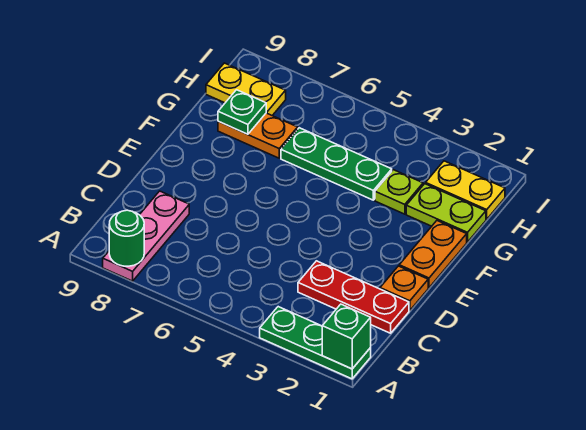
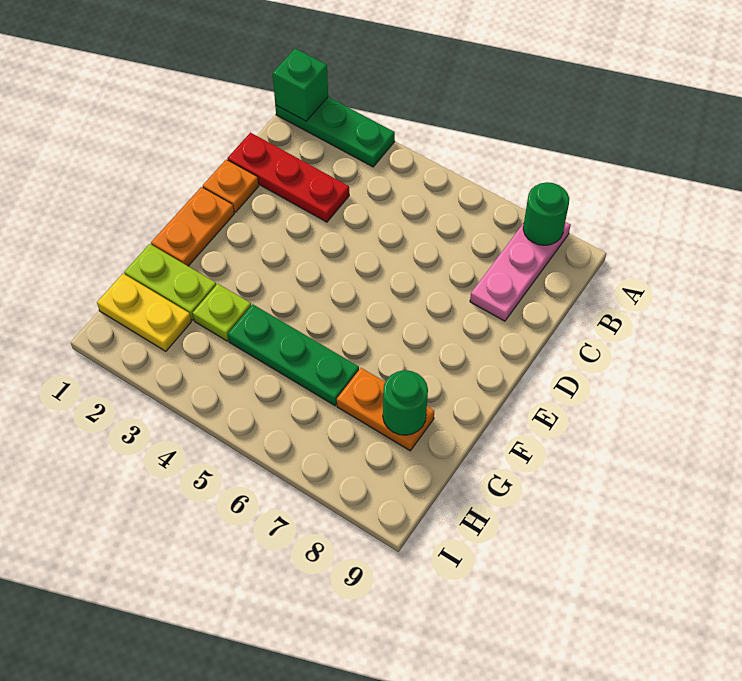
green 1x1 plate [218,90,266,134] -> green 1x1 round brick [383,370,428,435]
yellow 1x2 plate [206,63,286,115] -> none

